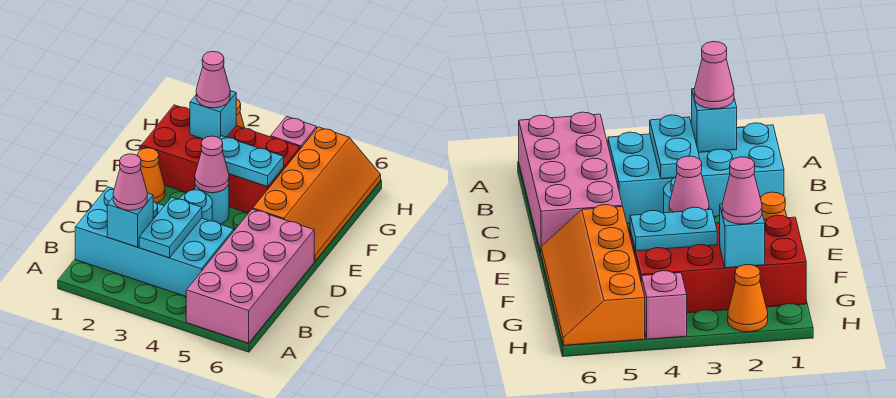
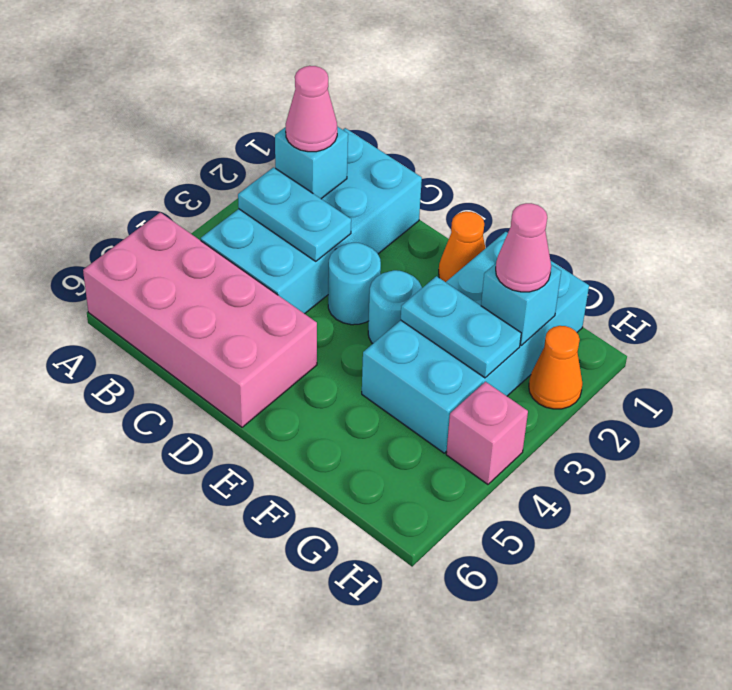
pink 1x1 cone [195,136,229,193] -> none
orange 2x4 slope [253,127,381,261] -> none
red 2x4 brick [142,105,300,213] -> cyan 2x4 brick [362,232,589,453]
cyan 1x2 plate [220,136,284,187] -> cyan 1x2 plate turned to [401,276,521,378]

